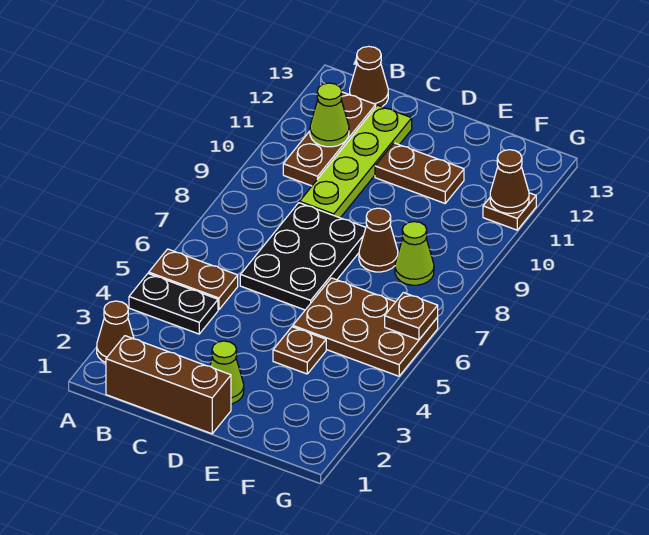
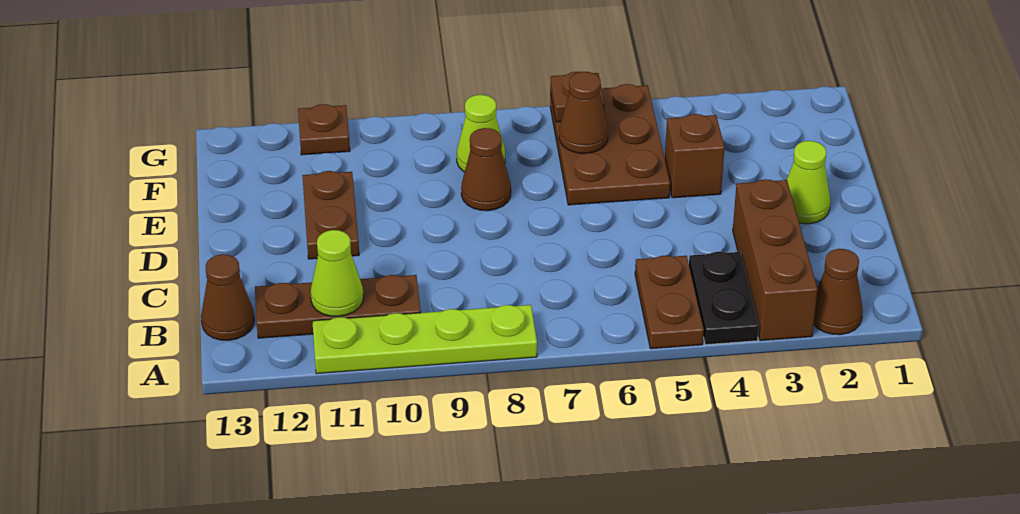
brown 1x3 brick [106,336,231,434] -> brown 1x3 brick moved to [733,179,818,341]
black 2x3 plate [240,203,366,310] -> none
lime 1x4 plate [300,105,412,218] -> lime 1x4 plate moved to [312,305,537,374]
brown 1x1 plate [273,327,326,374] -> brown 1x1 brick [665,114,724,198]
brown 1x1 cone [490,150,529,213] -> brown 1x1 cone moved to [559,72,608,153]

